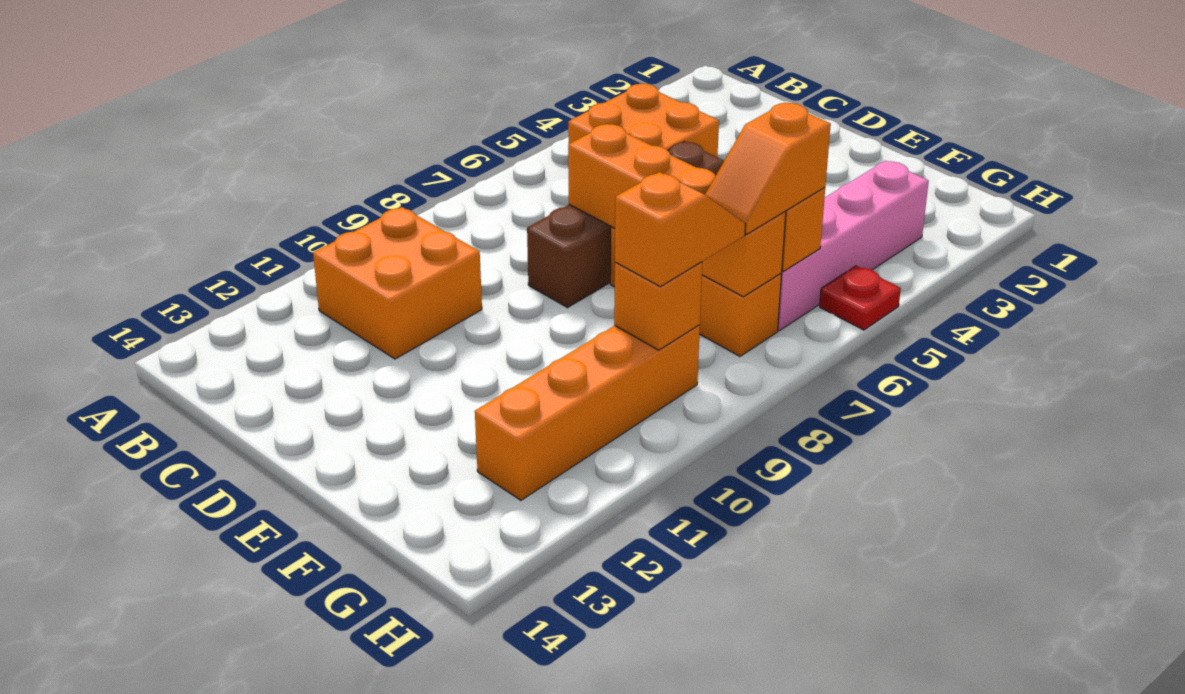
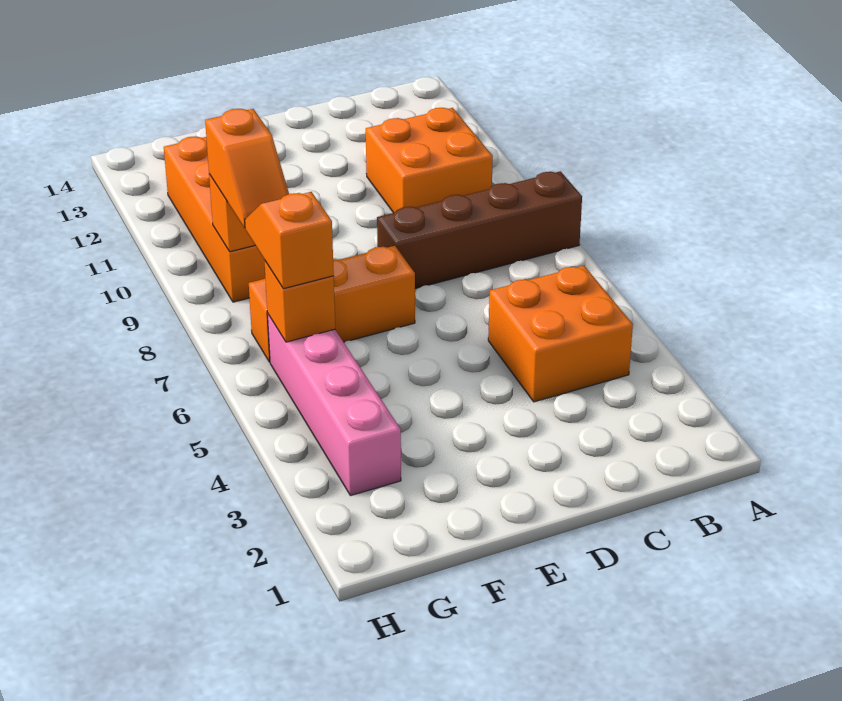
brown 1x4 brick [527,141,724,308] -> brown 1x4 brick turned to [377,171,582,289]
orange 1x4 brick [568,124,786,297] -> none
red 1x1 plate [820,266,901,330] -> none

